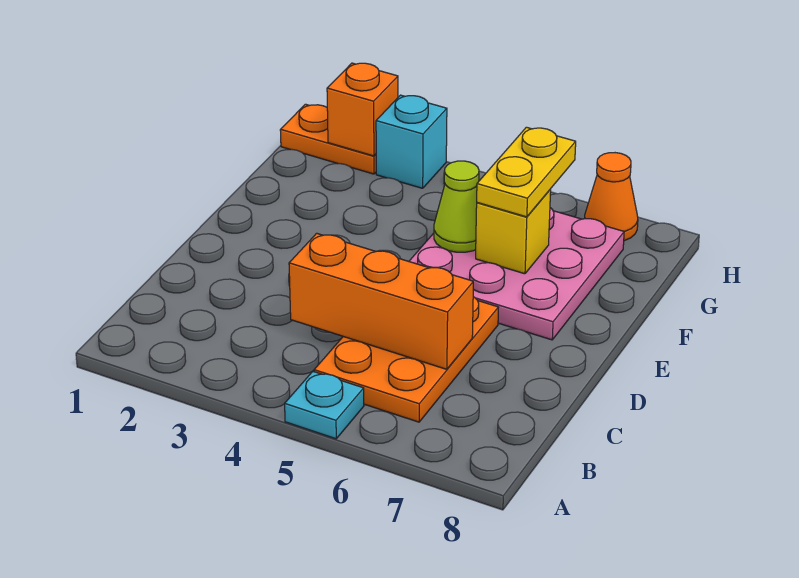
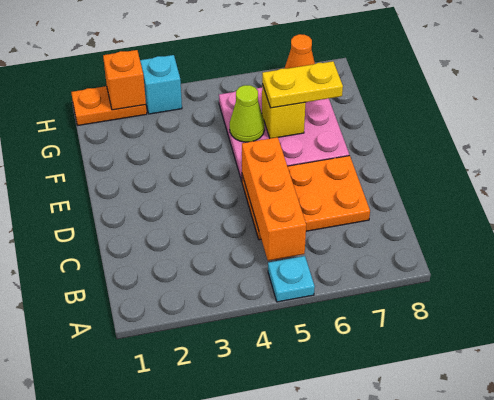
orange 2x3 plate [314,297,499,422] -> orange 2x3 plate turned to [242,156,370,240]
orange 1x3 brick [289,233,473,369] -> orange 1x3 brick turned to [242,137,306,261]
yellow 1x2 plate [477,127,576,217] -> yellow 1x2 plate turned to [262,61,343,108]

